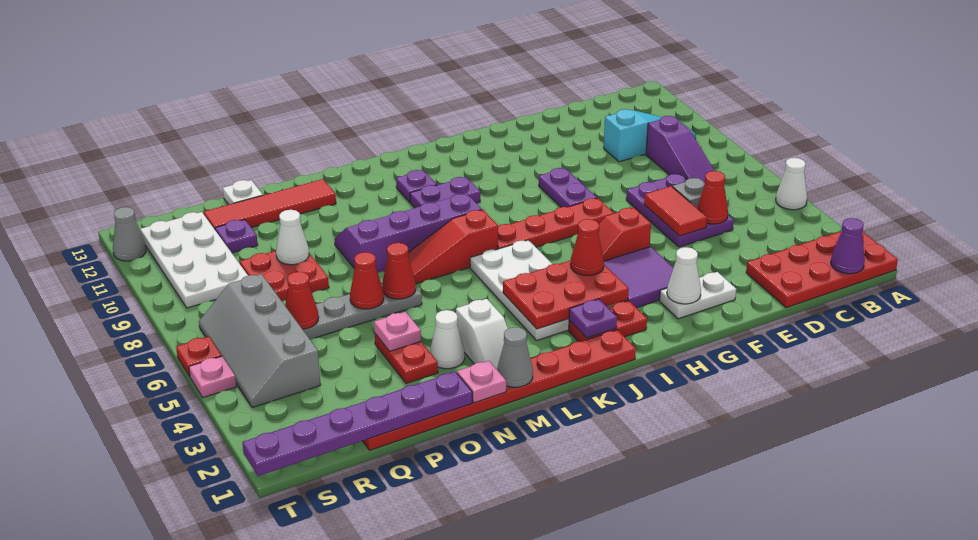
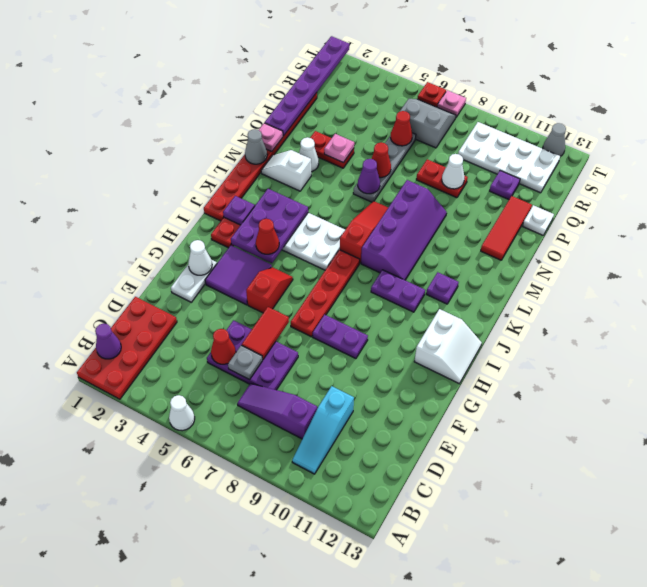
red 1x2 tile [644,186,707,236] -> red 1x2 tile turned to [242,307,289,359]
none -> white 2x2 slope [414,309,482,384]
red 2x3 plate [503,260,629,329] -> purple 2x3 plate [231,189,308,263]
purple 1x2 plate [410,177,480,208] -> purple 1x2 plate turned to [371,270,425,312]
red 1x1 cone [382,243,416,299] -> purple 1x1 cone [358,159,380,194]
red 1x4 tile [204,179,336,229] -> red 1x3 tile [481,196,532,260]
red 2x2 plate [240,251,329,301] -> red 1x2 plate [416,159,468,198]
grey 2x4 slope [199,274,320,408] -> grey 2x2 slope [400,99,456,148]
pink 1x1 plate [189,356,236,397] -> pink 1x1 plate moved to [437,90,466,117]

